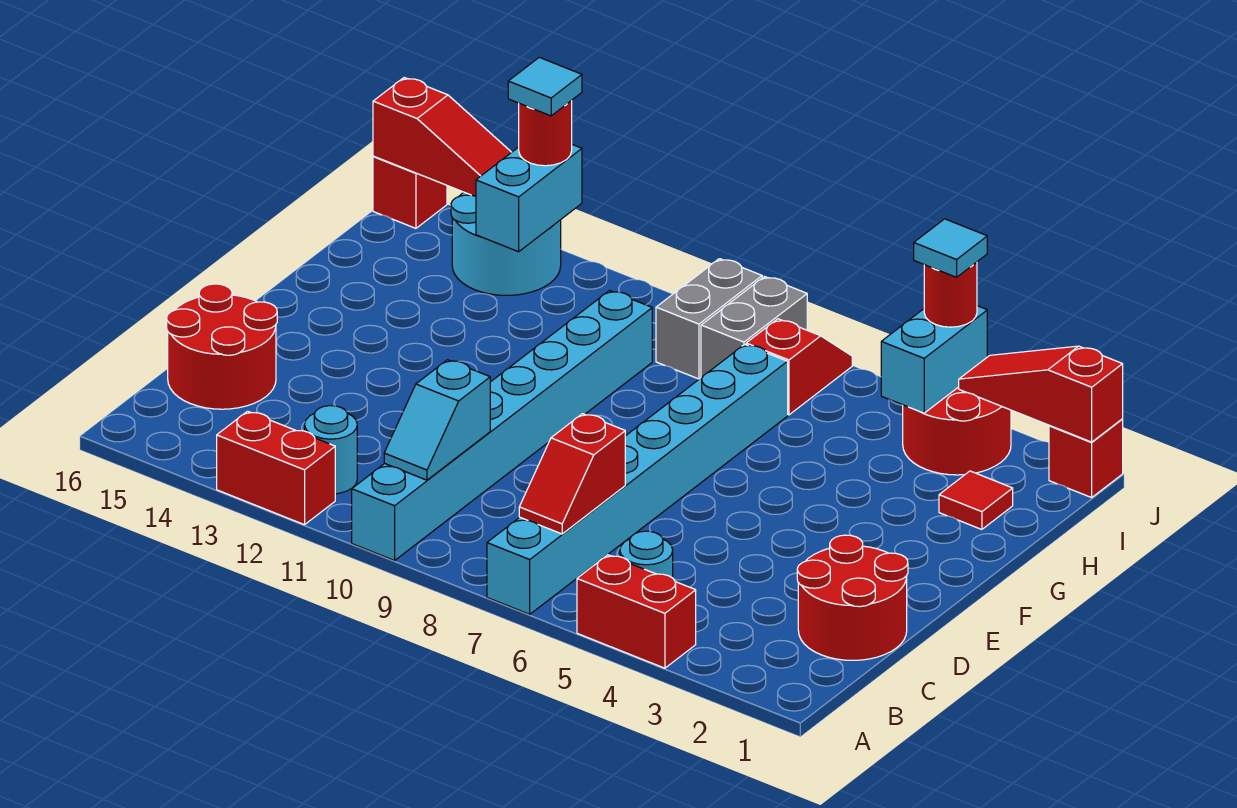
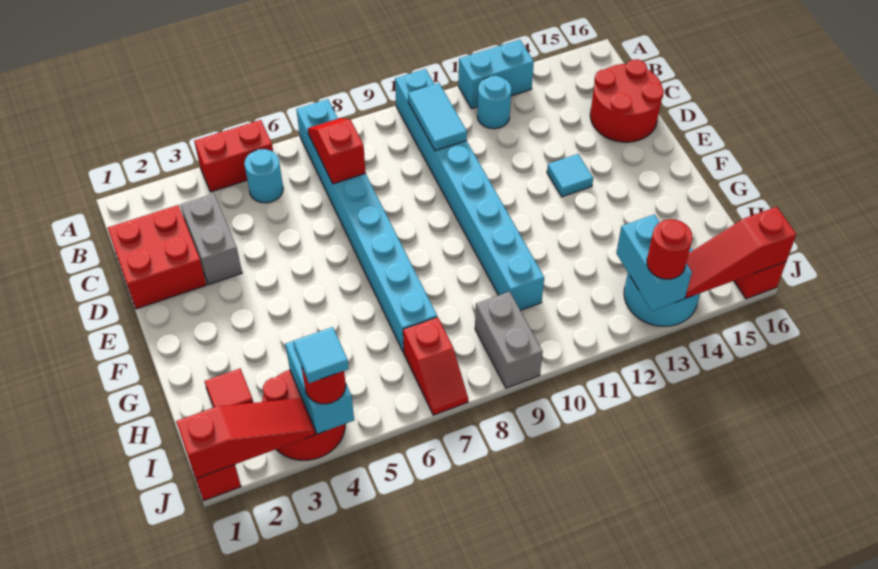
red 1x2 brick [217,411,335,525] -> cyan 1x2 brick [459,40,534,109]
cyan 1x2 slope [384,360,490,480] -> cyan 1x2 tile [408,83,467,151]
red 2x2 round brick [797,535,908,660] -> red 2x2 brick [108,205,206,309]
grey 1x2 brick [701,277,807,377] -> grey 1x2 brick moved to [180,194,242,285]
cyan 1x1 tile [508,57,582,116] -> cyan 1x1 tile moved to [547,154,593,197]

